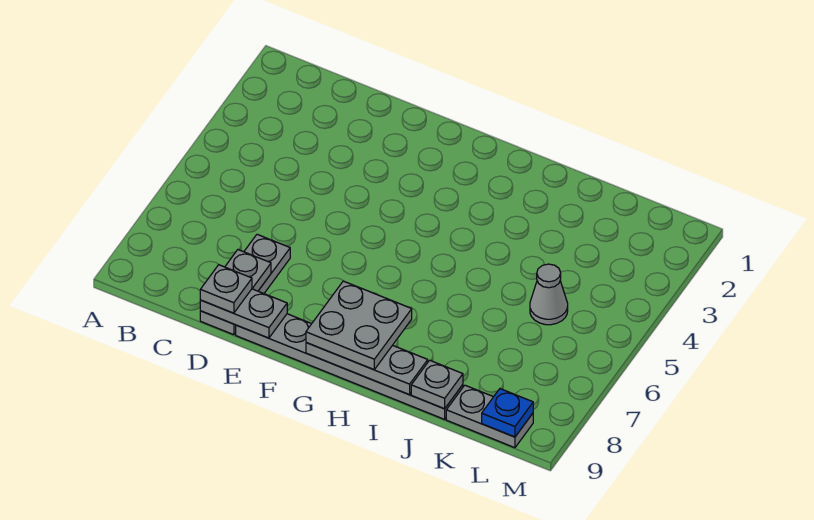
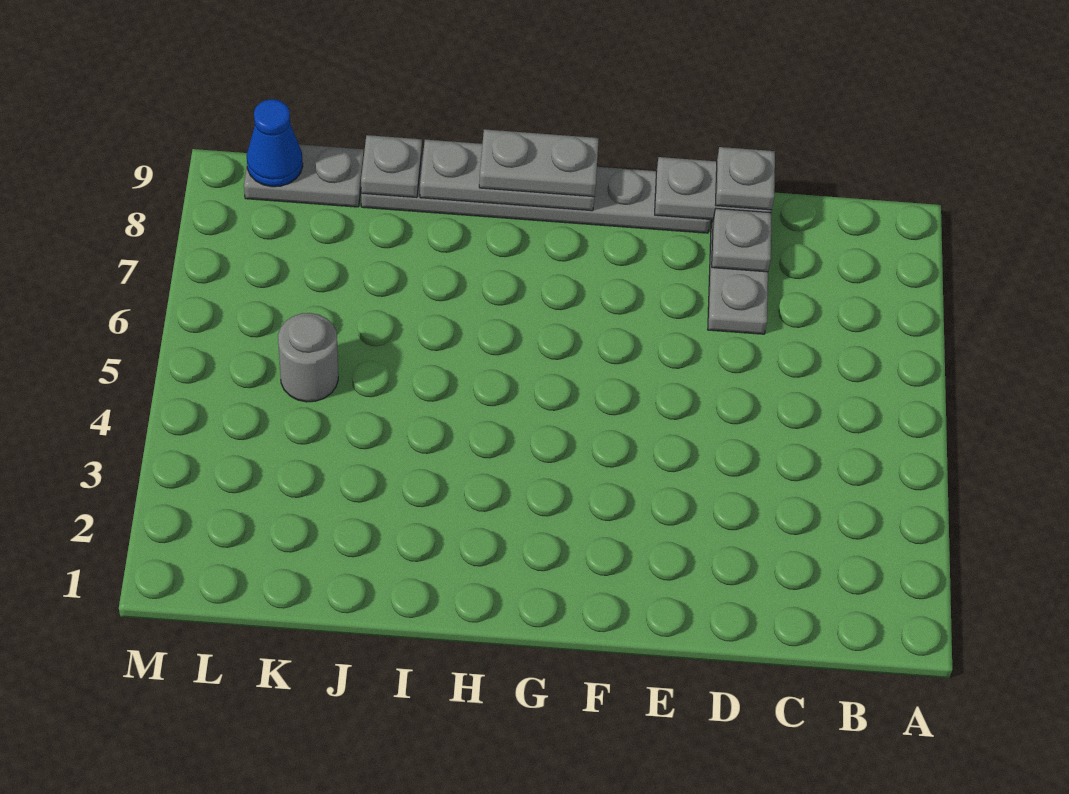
grey 2x2 plate [306,281,412,370] -> grey 1x2 plate [479,129,599,197]
grey 1x1 cone [530,264,568,325] -> grey 1x1 round brick [278,313,338,402]
blue 1x1 plate [482,389,533,437] -> blue 1x1 cone [247,99,303,187]

